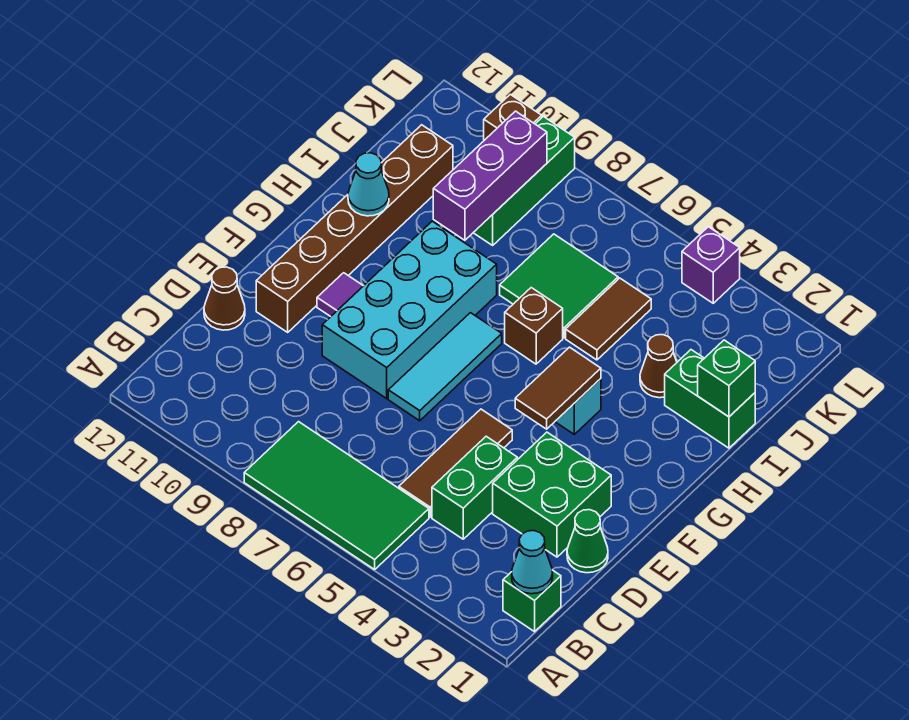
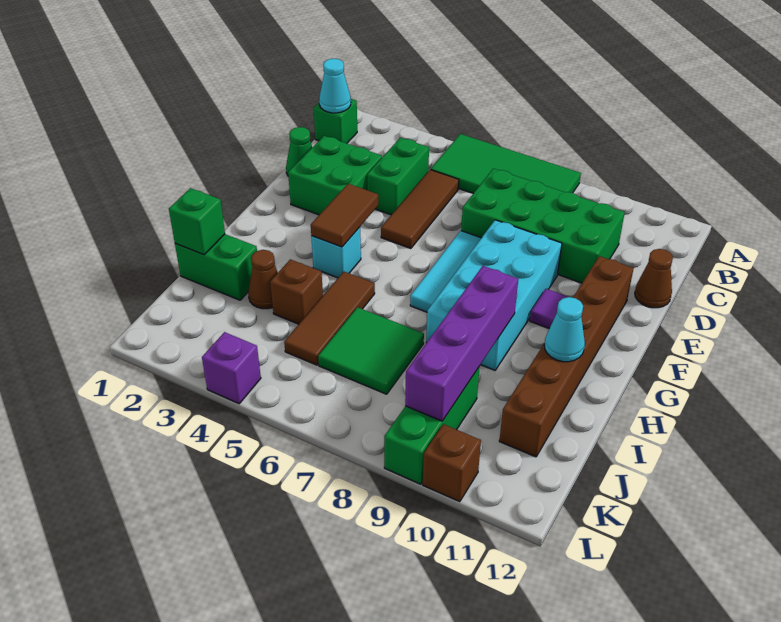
none -> green 2x4 brick [461,168,625,283]
brown 1x1 brick [505,288,563,364] -> brown 1x1 brick moved to [270,259,323,324]
brown 1x2 tile [566,278,651,360] -> brown 1x3 tile [284,272,375,365]
purple 1x3 brick [433,111,547,240] -> purple 1x4 brick [405,266,518,421]

